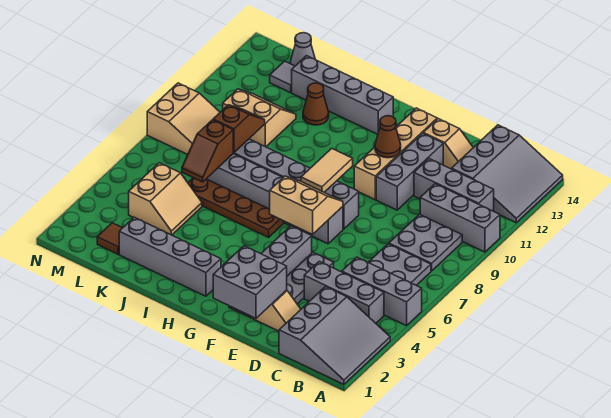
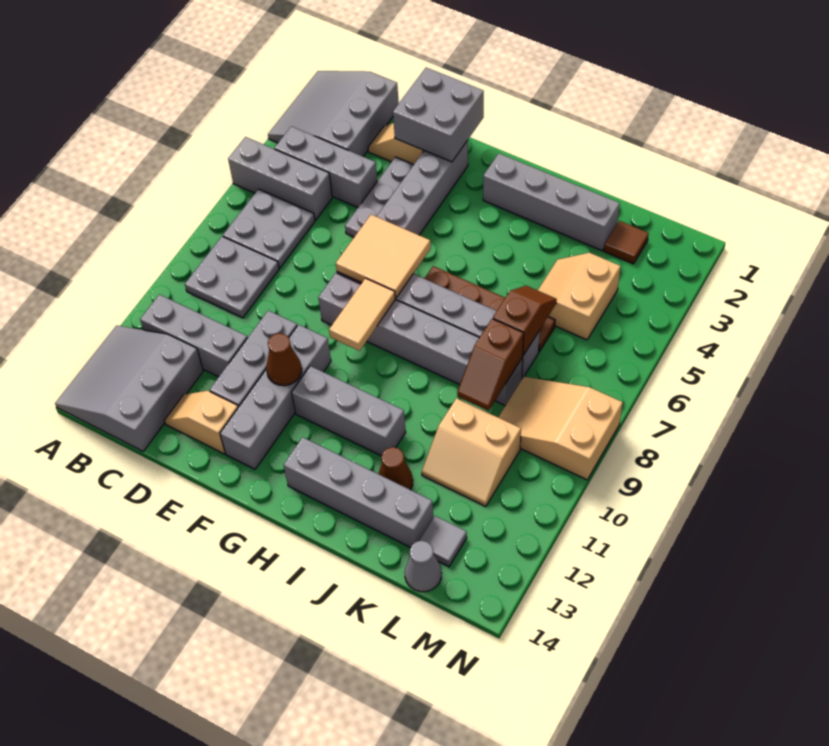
grey 1x3 brick [420,184,500,252] -> grey 1x3 brick moved to [292,366,406,456]
tan 2x2 slope [270,176,343,234] -> tan 2x2 tile [336,215,431,298]
tan 1x4 brick [354,108,437,200] -> grey 1x4 brick [220,325,331,469]

